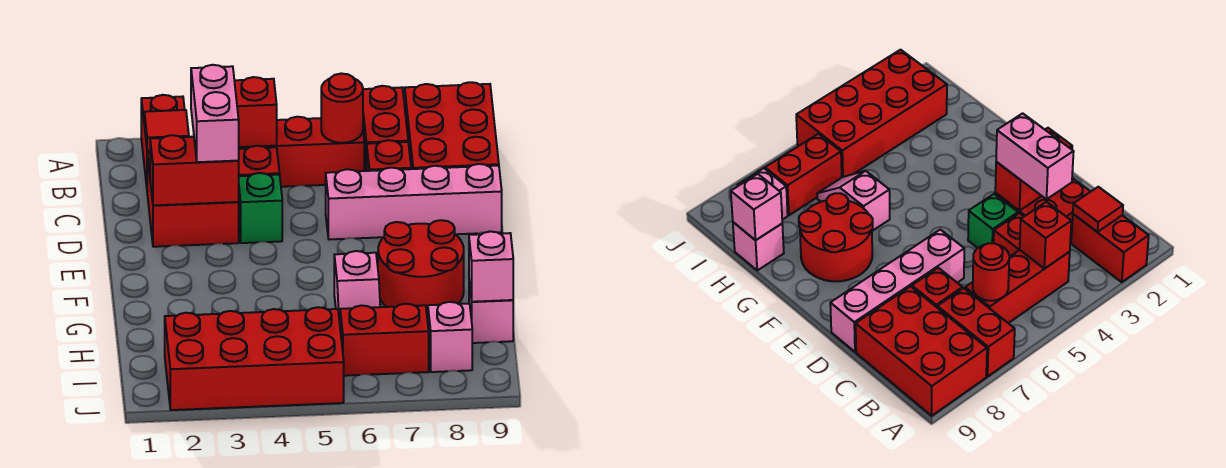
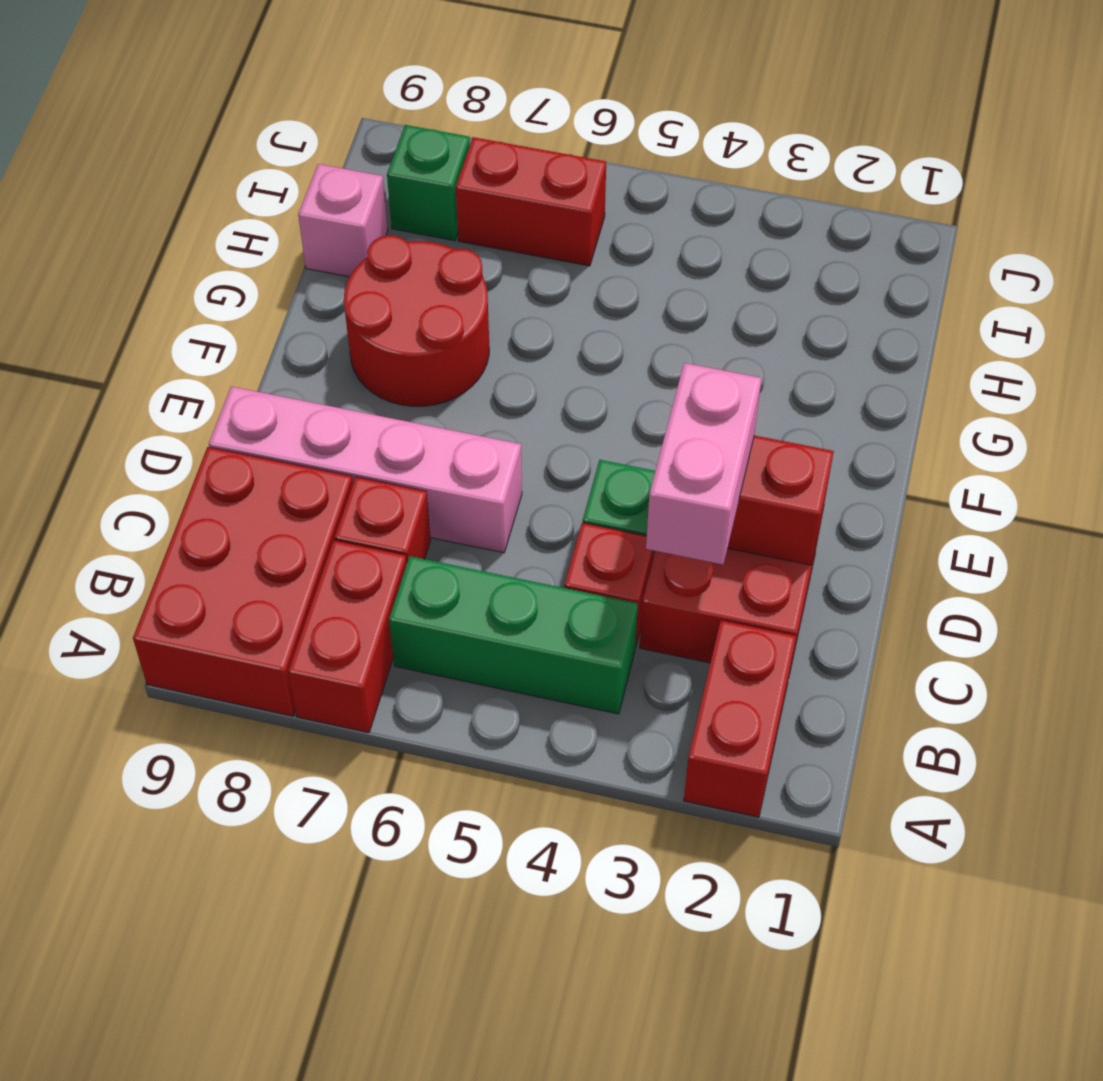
red 1x1 tile [144,110,189,151] -> none
red 1x3 brick [239,117,364,187] -> green 1x3 brick [389,556,638,714]
red 1x1 brick [234,77,277,147] -> none
red 1x1 round brick [321,74,363,143] -> none
pink 1x2 slope [334,251,380,322] -> none
pink 1x1 brick [469,231,513,302] -> none
red 2x4 brick [165,307,344,410] -> none
pink 1x1 brick [428,302,472,372] -> green 1x1 brick [387,125,470,241]

